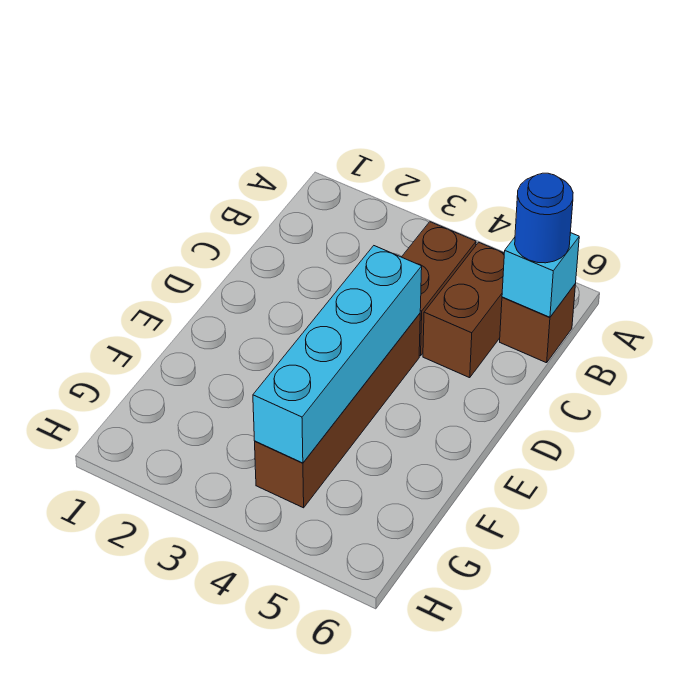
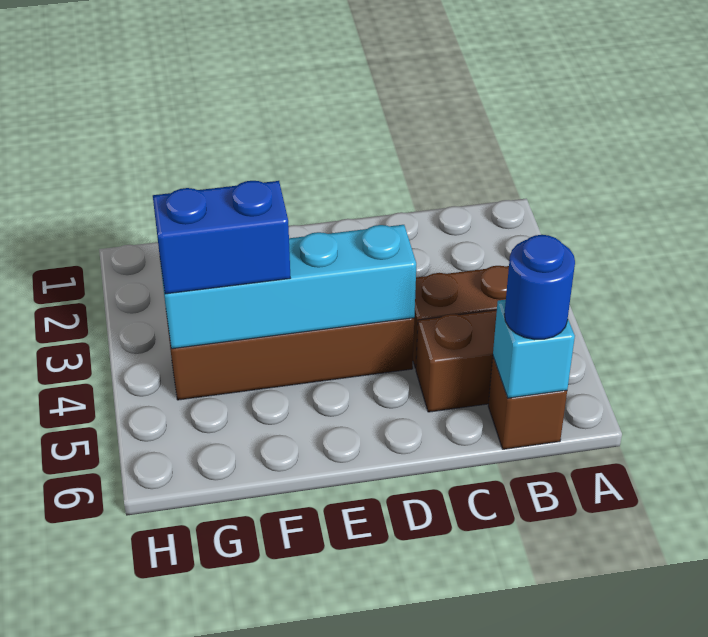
none -> blue 1x2 brick [153,181,290,294]

